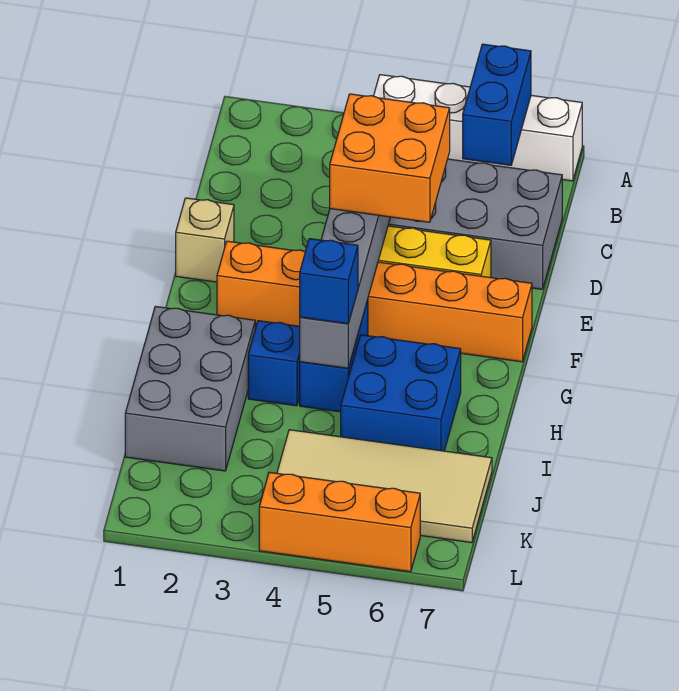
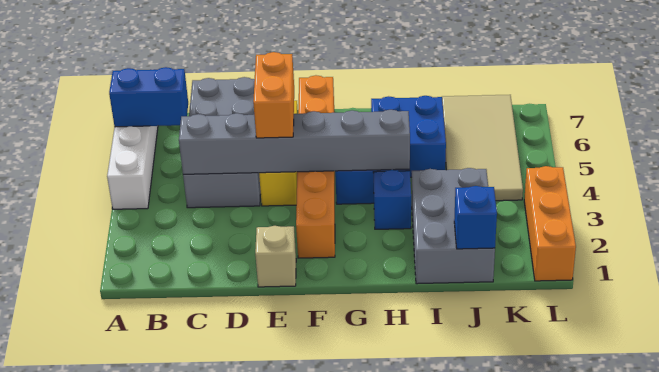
orange 2x2 brick [330,94,450,222] -> orange 1x2 brick [253,52,294,138]
grey 2x3 brick [125,306,255,471] -> grey 2x3 brick turned to [412,168,495,284]
blue 1x1 brick [300,239,358,324] -> blue 1x1 brick moved to [454,186,497,249]
orange 1x3 brick [259,472,420,572] -> orange 1x3 brick moved to [524,166,576,281]

